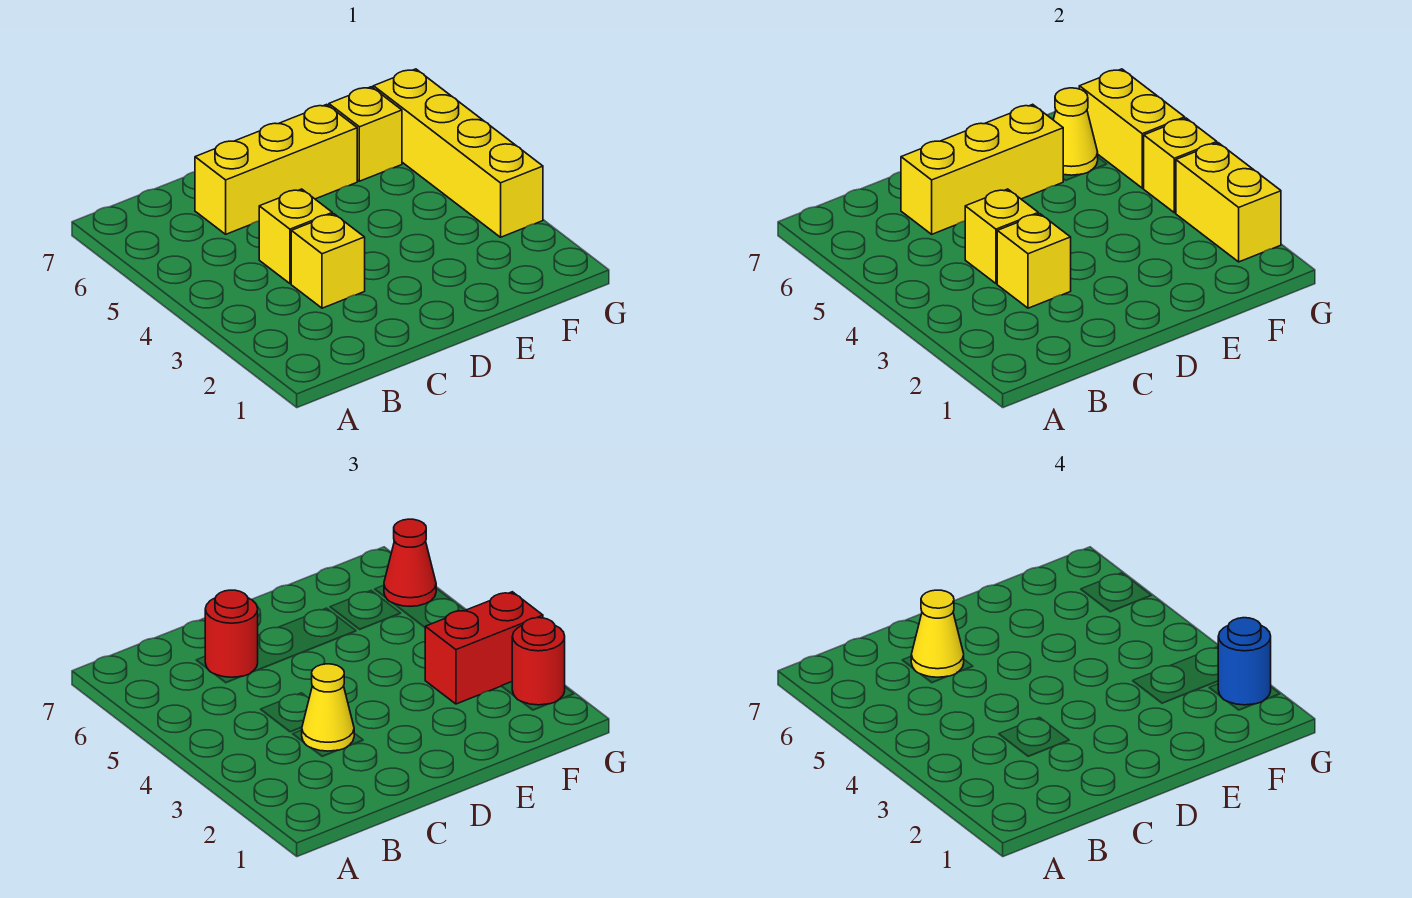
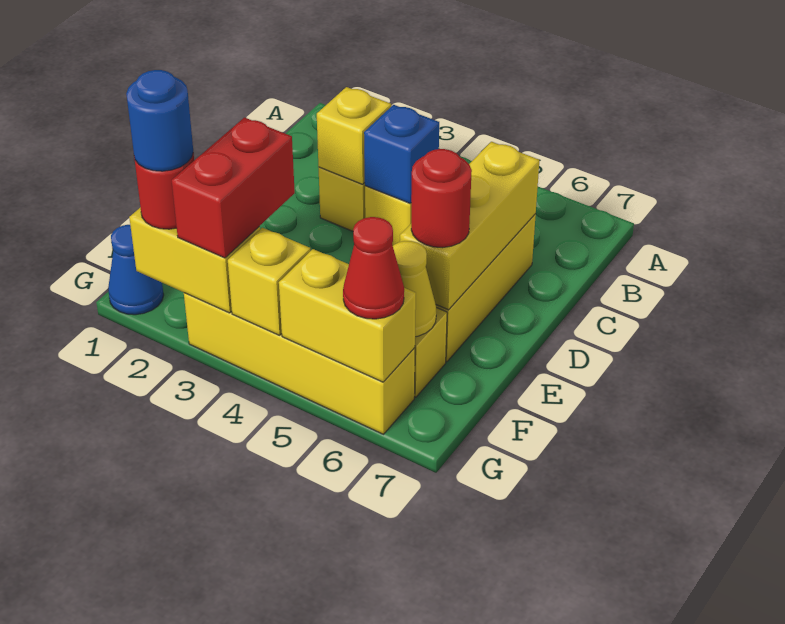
yellow 1x1 cone [302,664,354,751] -> none
yellow 1x1 brick [965,189,1038,284] -> blue 1x1 brick [364,105,439,203]
red 1x1 round brick [205,590,258,677] -> red 1x1 round brick moved to [411,149,472,248]
yellow 1x1 cone [911,590,964,677] -> none
none -> blue 1x1 cone [108,225,164,315]

